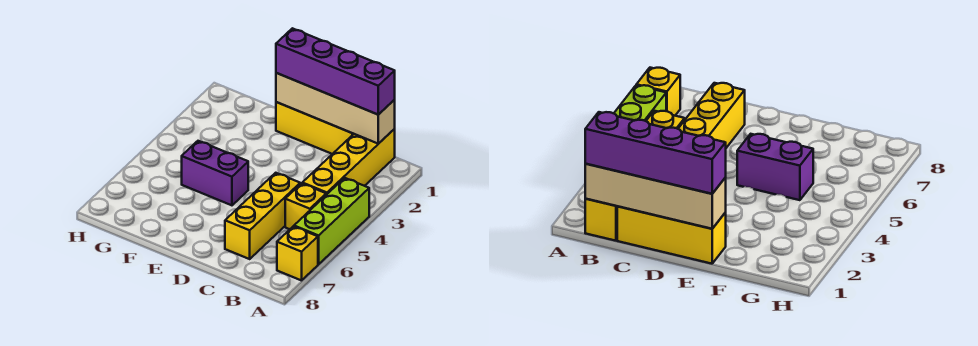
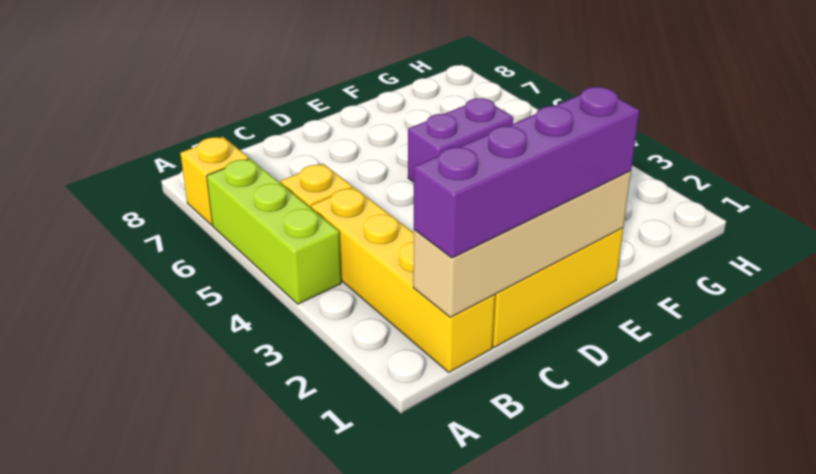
yellow 1x3 brick [225,173,300,259] -> none

